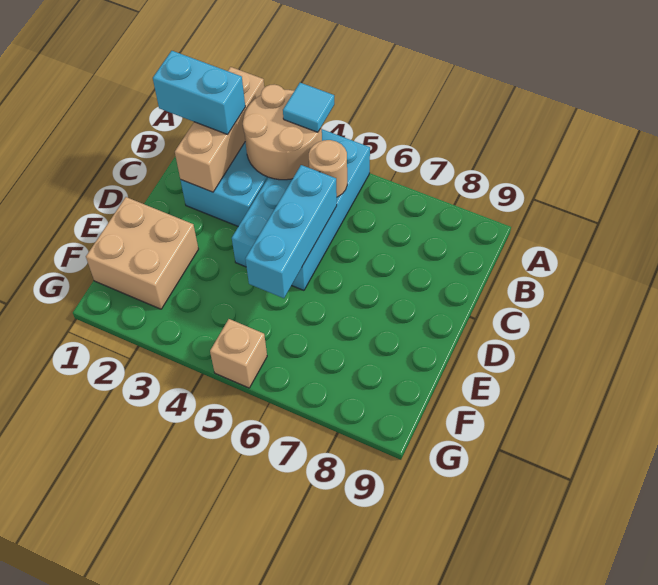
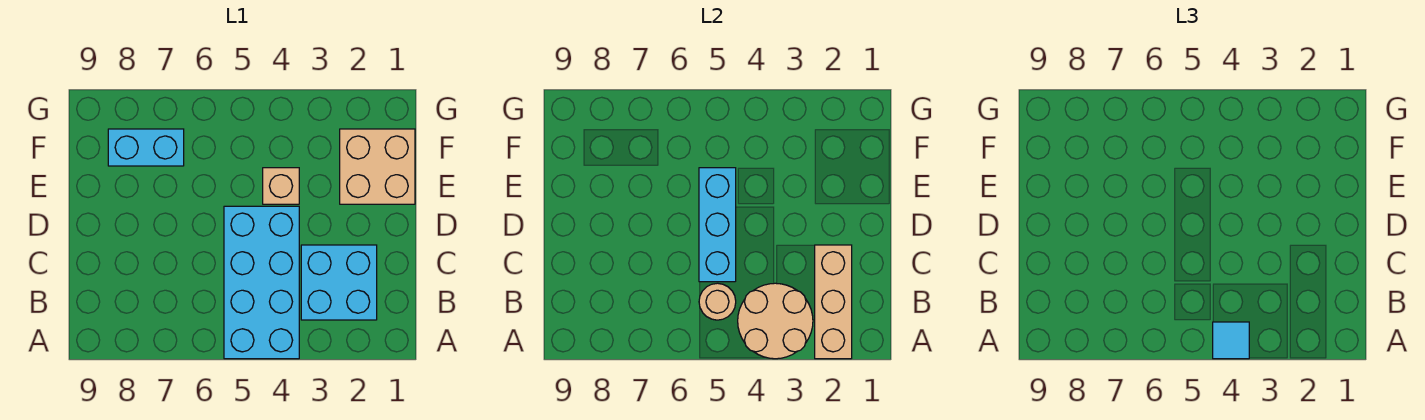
cyan 1x2 brick [153,51,245,134] -> cyan 1x2 brick moved to [108,129,184,166]
tan 1x1 brick [210,319,267,388] -> tan 1x1 brick moved to [263,168,299,204]

